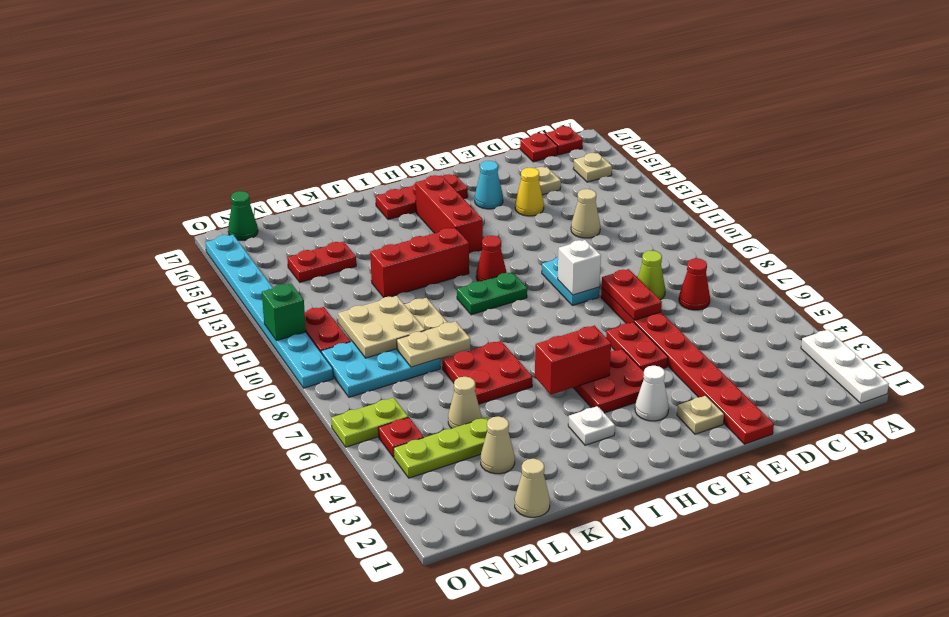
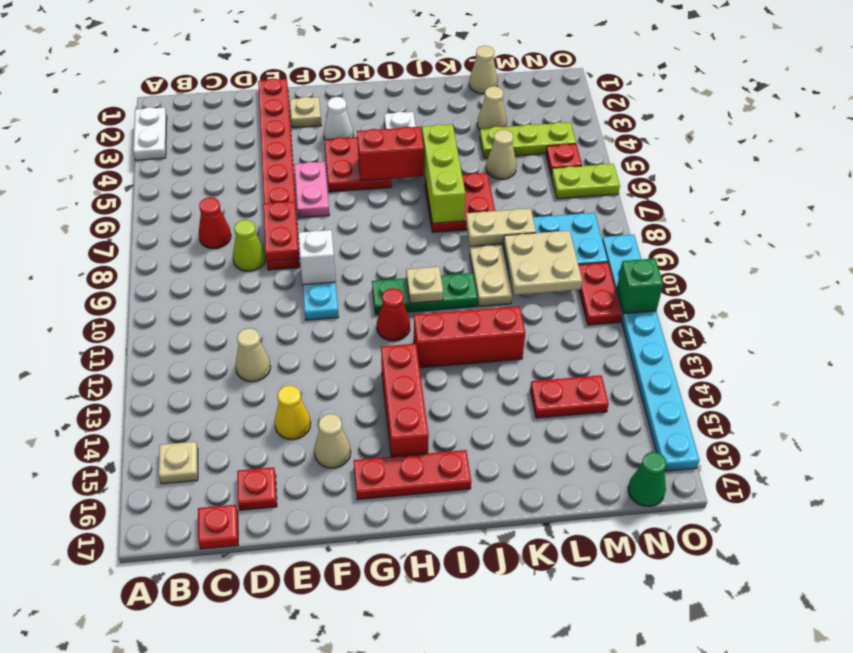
white 1x3 plate [801,330,889,403] -> white 1x2 plate [133,107,167,160]
red 1x1 plate [545,126,583,155] -> red 1x1 plate moved to [237,467,277,510]
tan 1x1 plate [536,167,561,195] -> tan 1x1 plate moved to [406,267,443,303]
red 1x2 plate [606,322,668,371] -> pink 1x2 plate [294,162,329,218]
cyan 1x1 cone [475,161,503,209] -> tan 1x1 cone [314,414,351,468]
green 1x2 plate [457,272,527,315] -> green 1x3 plate [372,273,478,315]
none -> lime 1x3 brick [422,124,465,223]

